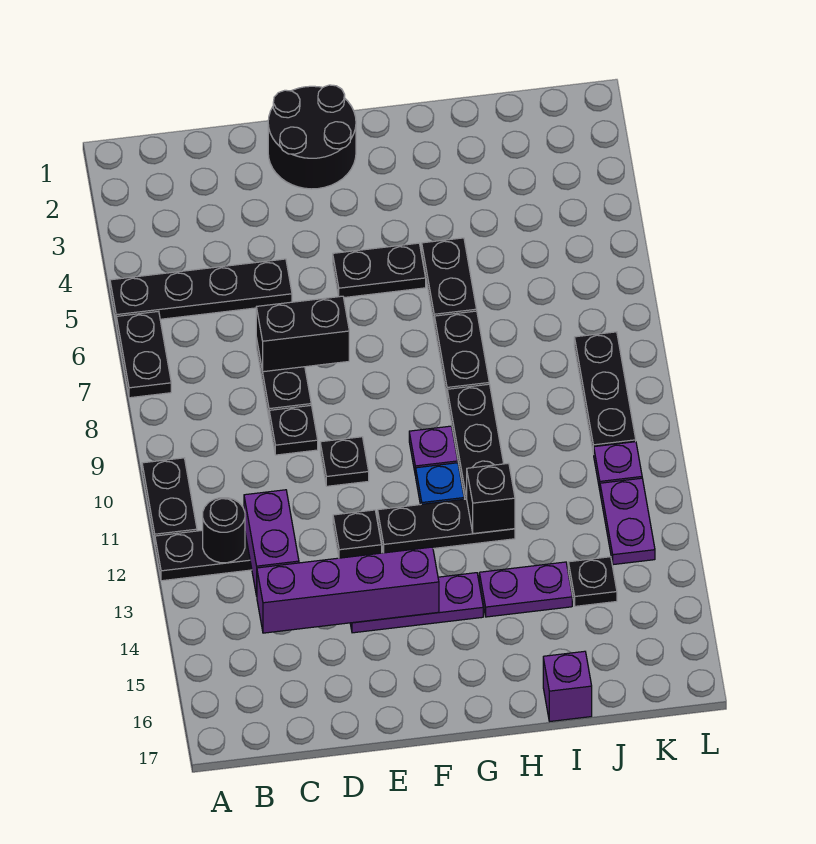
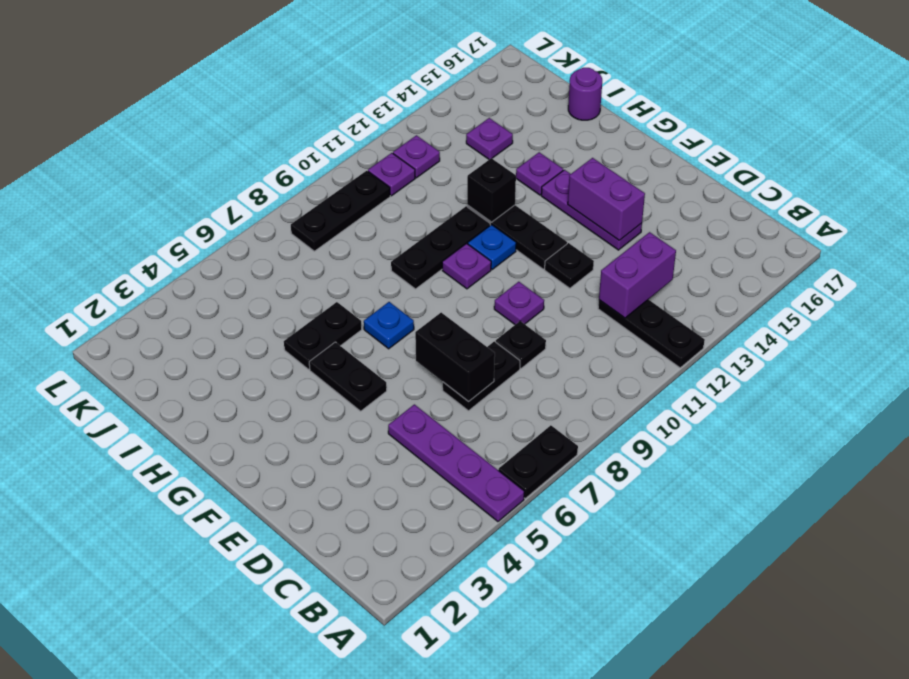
black 1x4 plate [110,259,292,321] -> purple 1x4 plate [388,404,524,522]
black 1x2 plate [142,458,197,543] -> none
black 1x1 round brick [203,498,245,563] -> none
purple 1x4 brick [257,547,439,633] -> purple 1x2 brick [568,158,645,240]
black 2x2 round brick [268,85,356,189] -> none
black 1x1 plate [320,437,369,486] -> purple 1x1 plate [494,282,544,325]
none -> blue 1x1 plate [364,302,414,349]
black 1x2 plate [434,311,489,394] -> none
purple 1x2 plate [479,562,572,617] -> purple 1x1 plate [516,152,563,195]
purple 1x1 brick [543,651,592,721] -> purple 1x1 round brick [568,68,602,120]
black 1x1 plate [568,557,617,606] -> purple 1x1 plate [466,118,513,159]
purple 1x2 plate [600,478,655,565] -> purple 1x1 plate [393,135,440,178]

